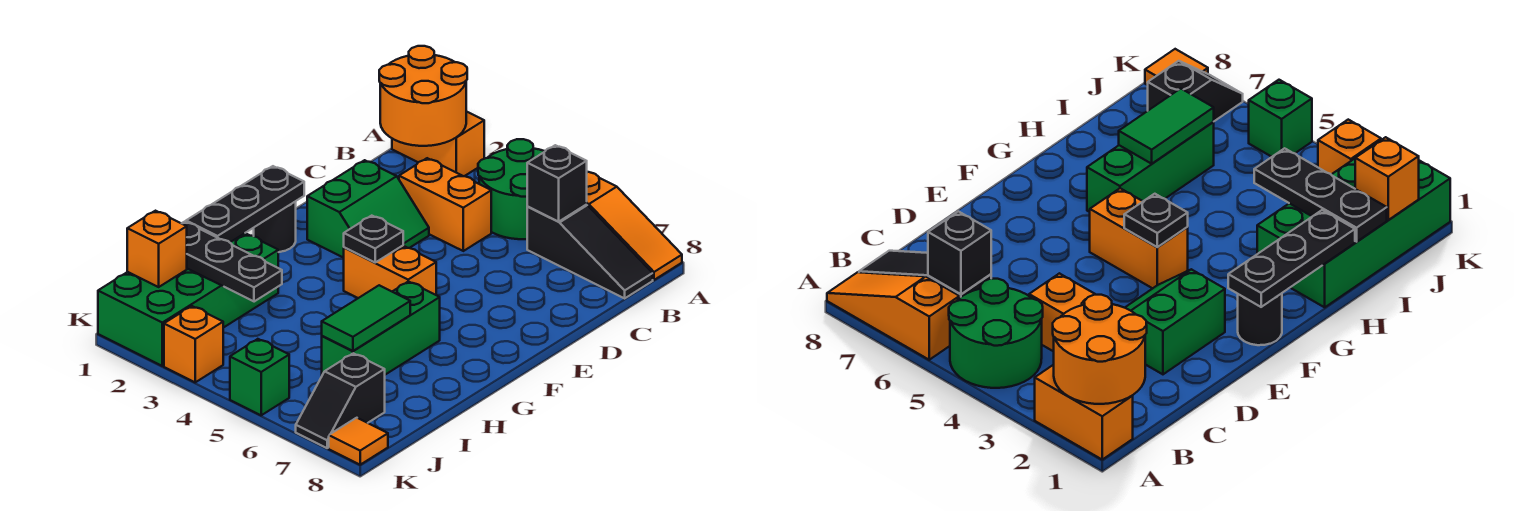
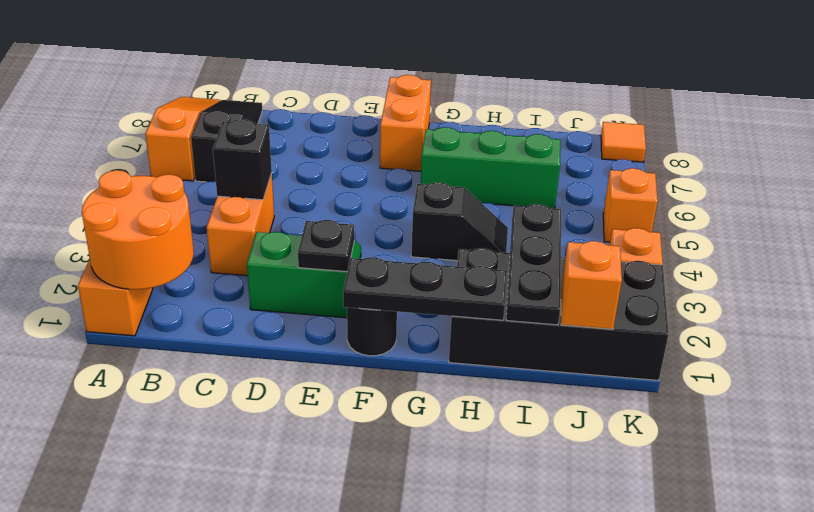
green 2x2 round brick [478,139,545,239] -> none
black 1x1 brick [527,145,587,222] -> black 1x1 brick moved to [213,119,272,200]
orange 1x2 brick [344,246,436,298] -> orange 1x2 brick moved to [380,75,431,171]
black 1x1 plate [344,216,403,262] -> black 1x1 plate moved to [298,220,354,272]
green 2x4 brick [98,233,278,366] -> black 2x4 brick [449,248,669,380]
green 1x2 tile [322,285,410,351] -> none
black 1x2 slope [296,353,385,448] -> black 1x2 slope moved to [411,182,508,261]
green 1x1 brick [230,339,289,415] -> orange 1x1 brick [603,168,658,242]

